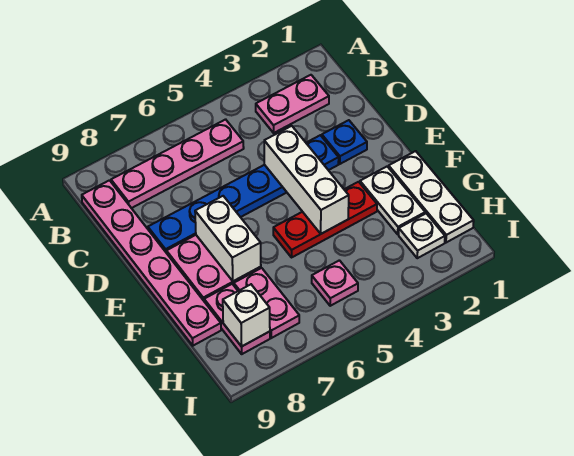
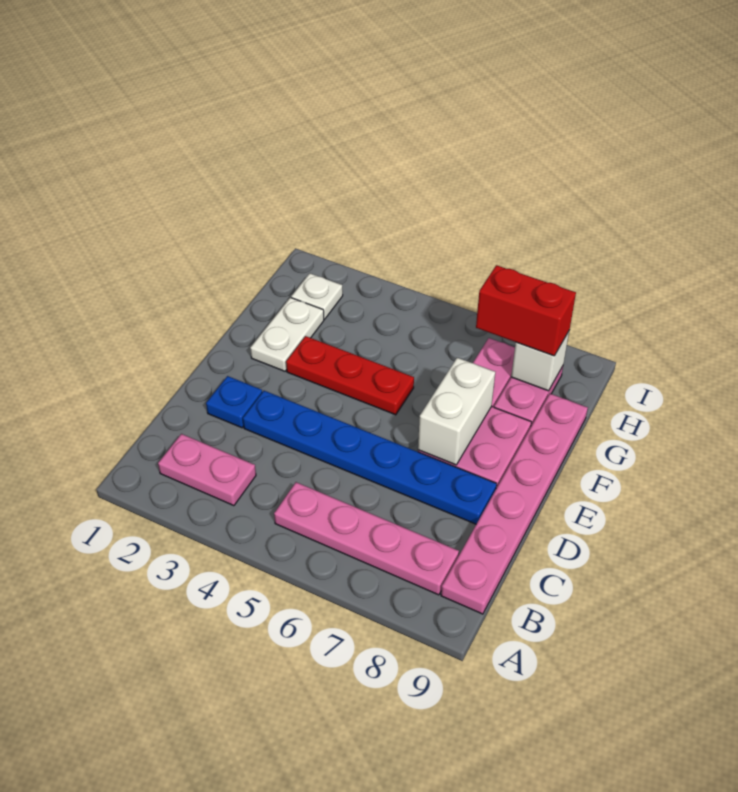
white 1x3 brick [264,126,349,234] -> none
white 1x3 plate [389,151,474,243] -> none
pink 1x1 plate [312,260,358,306] -> none
none -> red 1x2 brick [476,265,576,356]

